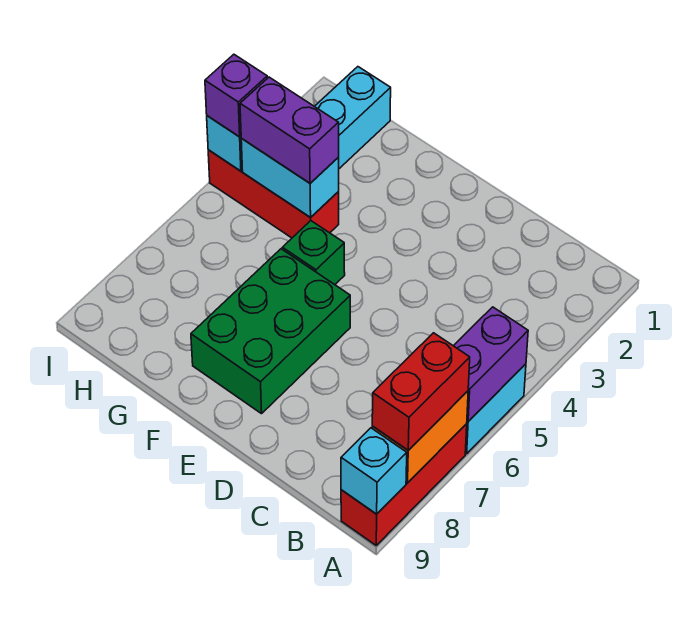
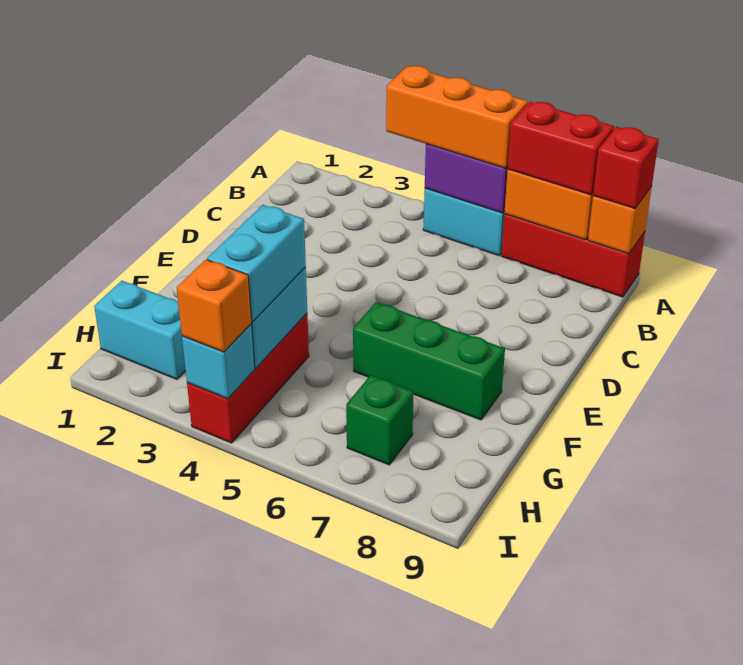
none -> orange 1x3 brick [386,66,528,168]
cyan 1x1 brick [341,428,407,514] -> orange 1x1 brick [588,186,652,254]
none -> red 1x1 brick [593,127,659,209]
green 2x3 brick [191,249,350,414] -> green 1x3 brick [353,302,505,420]
green 1x1 brick [282,221,345,285] -> green 1x1 brick moved to [346,375,414,465]
purple 1x2 brick [240,77,339,183] -> cyan 1x2 brick [207,205,306,322]
purple 1x1 brick [205,54,267,137] -> orange 1x1 brick [177,260,251,352]

